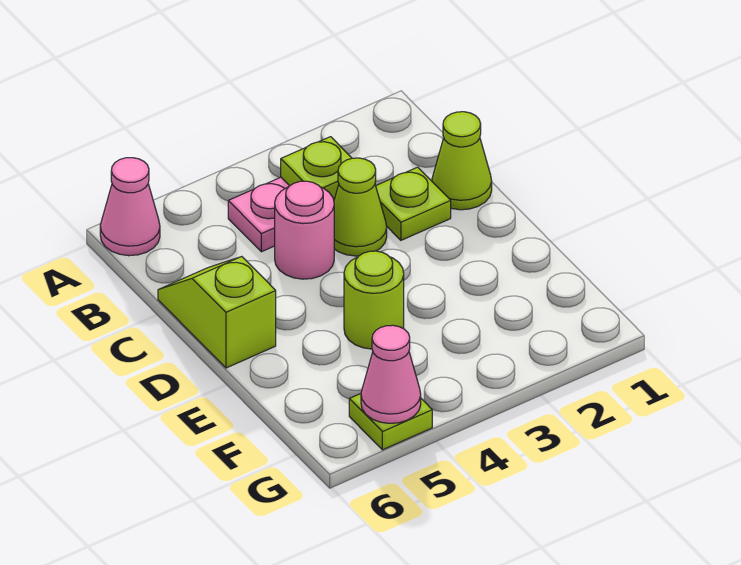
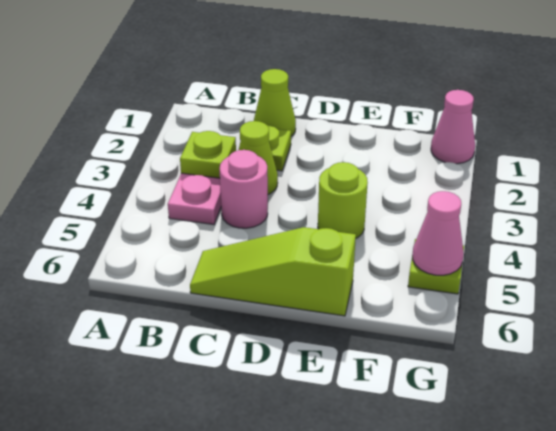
pink 1x1 cone [100,158,160,256] -> pink 1x1 cone moved to [431,90,475,164]
lime 1x2 slope [158,257,276,368] -> lime 1x3 slope [190,227,356,316]

